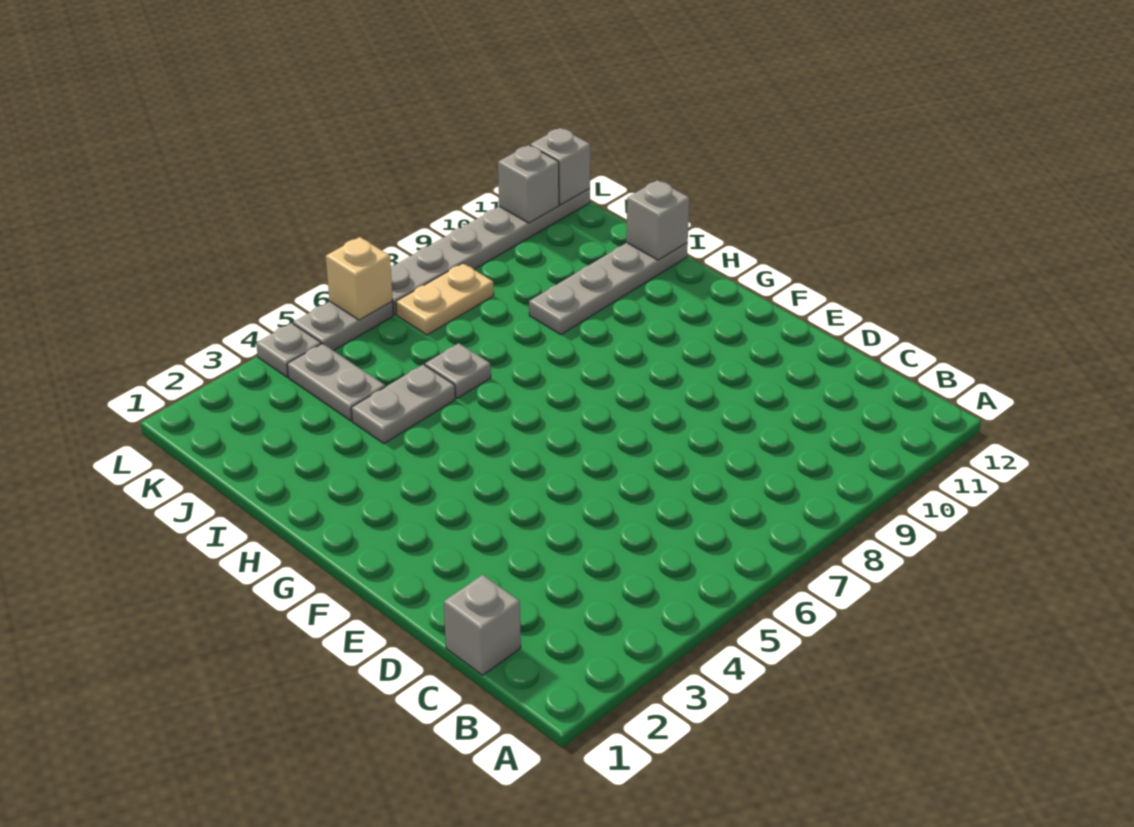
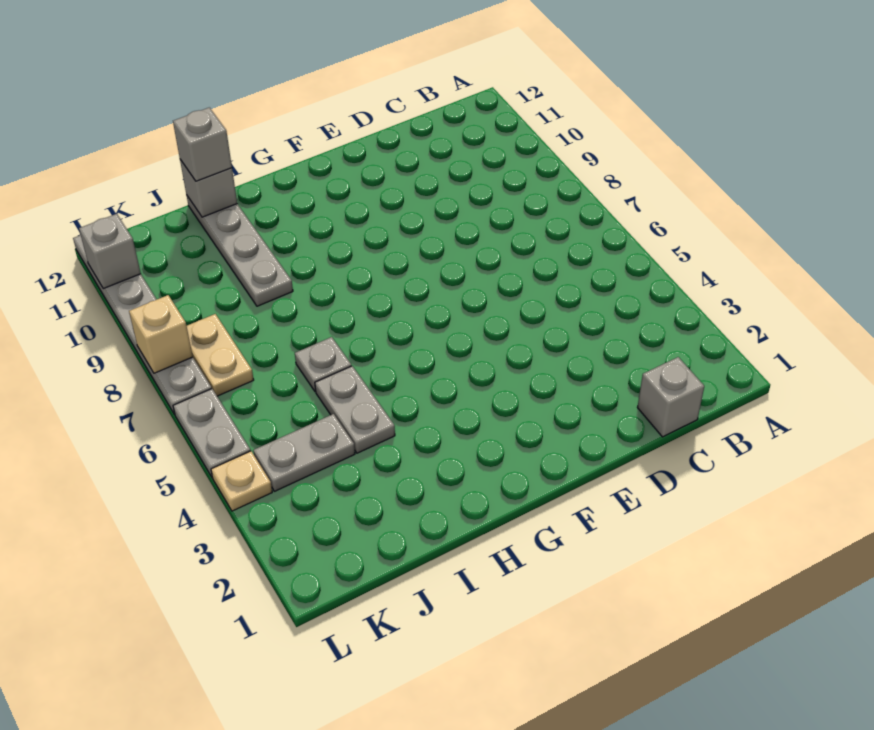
grey 1x1 plate [256,323,321,377] -> tan 1x1 plate [211,451,272,511]
tan 1x1 brick [326,237,393,320] -> tan 1x1 brick moved to [129,295,193,373]
grey 1x1 brick [530,128,590,205] -> grey 1x1 brick moved to [173,107,232,181]

